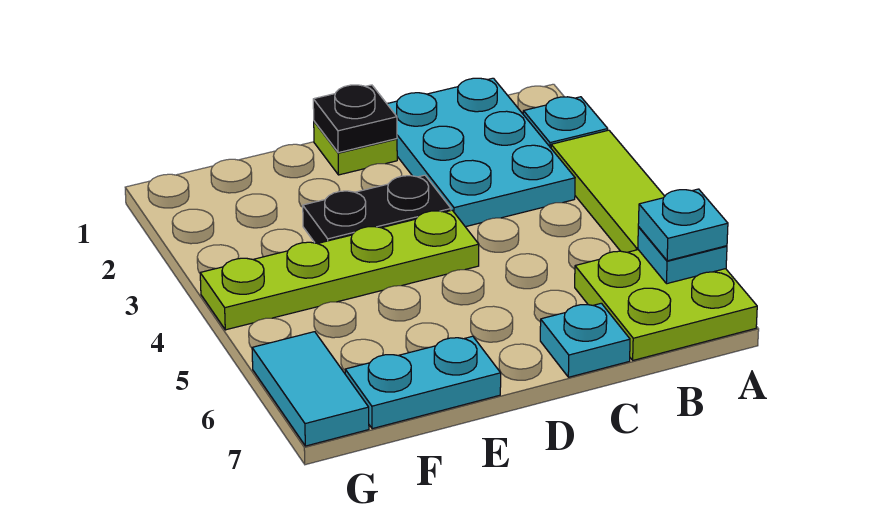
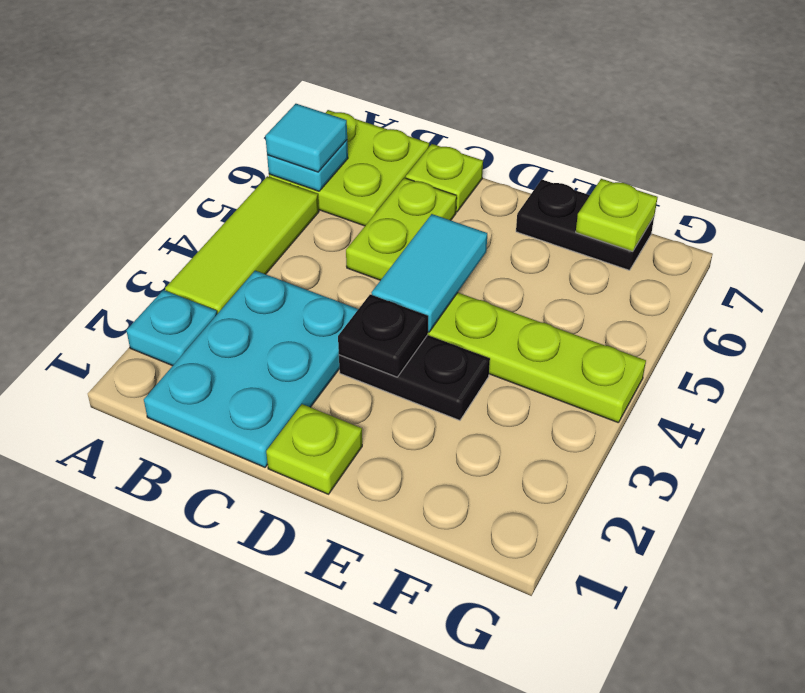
cyan 1x1 plate [638,189,728,261] -> cyan 1x1 tile [265,104,347,172]
none -> lime 1x2 plate [346,178,457,280]
cyan 1x1 plate [540,303,630,377] -> lime 1x1 plate [406,144,483,212]
black 1x1 plate [313,85,397,153] -> black 1x1 plate moved to [338,294,428,377]
cyan 1x2 plate [345,336,501,429] -> black 1x2 plate [516,179,654,270]
none -> lime 1x1 plate [576,179,658,251]
cyan 1x2 tile [252,332,369,446] -> cyan 1x2 tile moved to [371,214,487,332]

